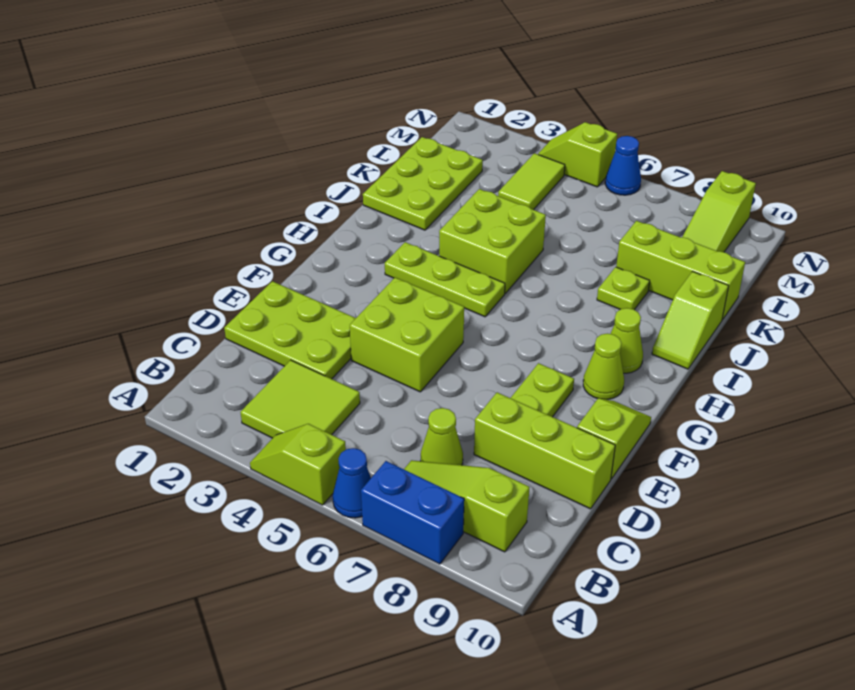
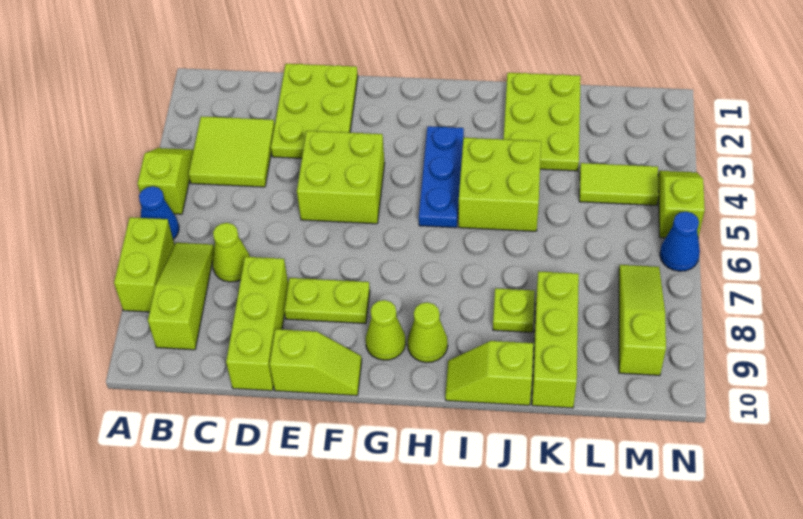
blue 1x2 brick [361,461,464,564] -> lime 1x2 brick [114,217,174,312]
lime 1x3 plate [385,242,505,317] -> blue 1x3 plate [419,126,464,228]
lime 2x3 plate [363,137,483,230] -> lime 2x3 plate turned to [504,73,581,171]
lime 1x3 slope [683,171,756,252] -> lime 1x3 slope turned to [619,265,666,375]

